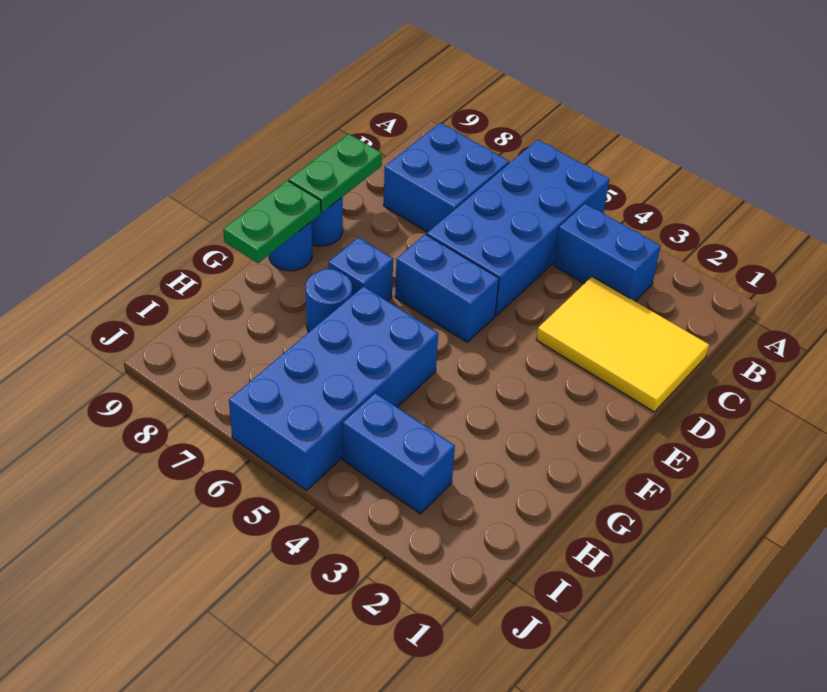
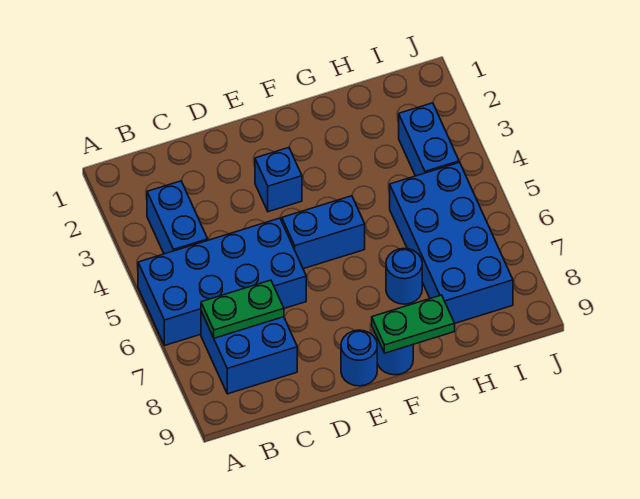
yellow 2x3 tile [536,277,709,412] -> none
green 1x2 plate [289,134,382,212] -> green 1x2 plate moved to [201,280,284,338]
blue 1x2 brick [395,234,499,342] -> blue 1x2 brick turned to [282,196,365,269]
blue 1x1 brick [328,237,393,301] -> blue 1x1 brick moved to [255,148,302,212]
blue 2x4 brick [229,286,438,490] -> blue 2x4 brick turned to [390,162,513,323]

